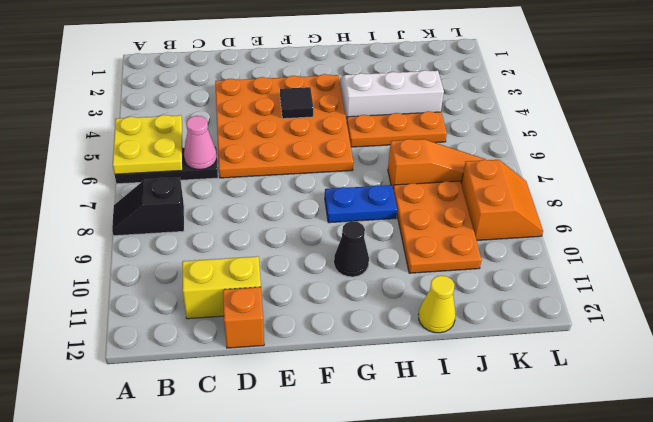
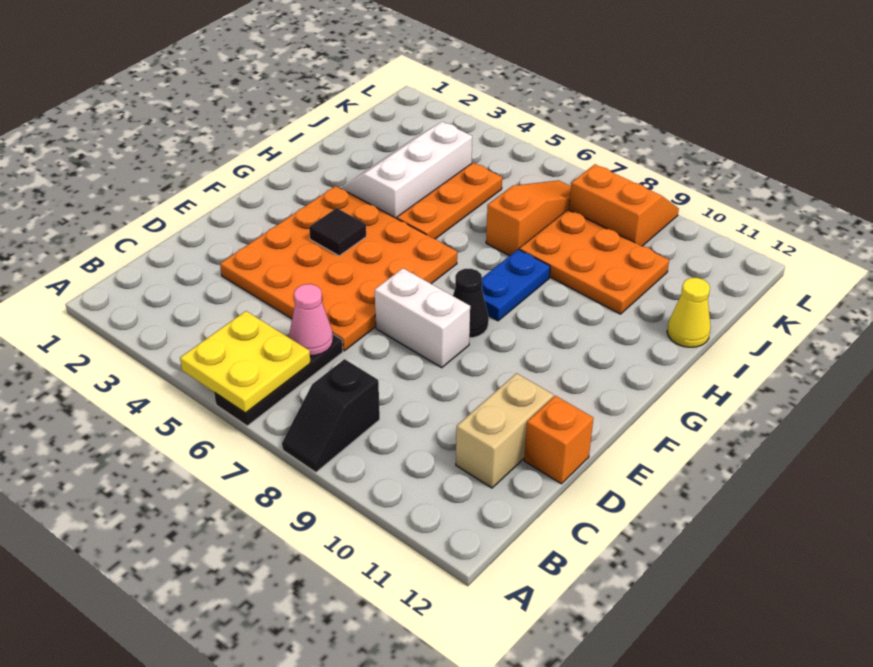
yellow 1x2 brick [182,256,261,319] -> tan 1x2 brick [456,373,553,488]
none -> white 1x2 brick [375,268,470,368]
black 1x1 cone [334,221,369,277] -> black 1x1 cone moved to [453,269,489,338]

